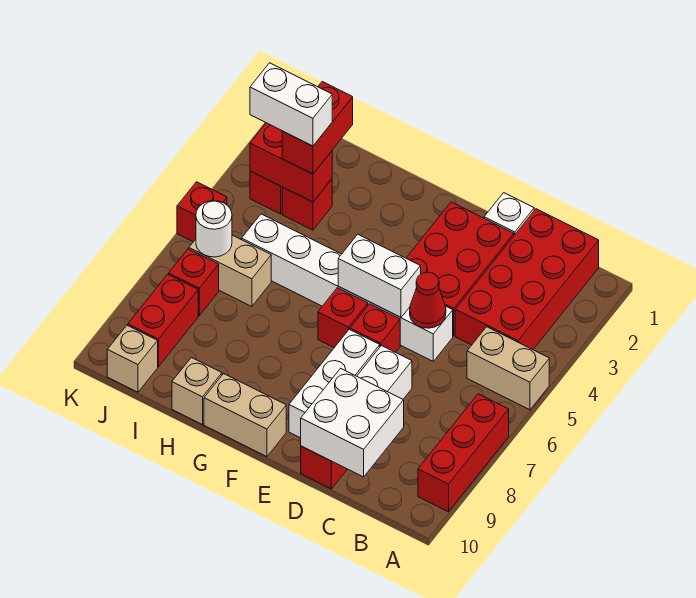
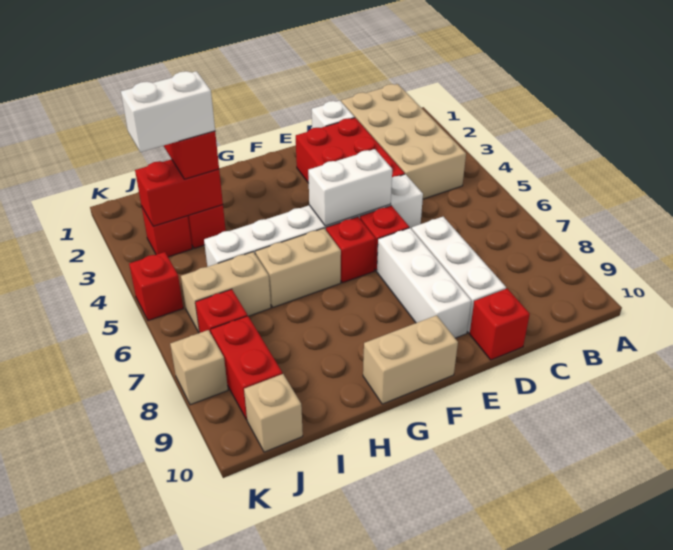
tan 1x2 brick [467,327,549,410] -> tan 1x2 brick moved to [255,228,341,307]
red 1x3 brick [418,394,509,512] -> none
red 2x4 brick [455,209,599,350] -> tan 2x4 brick [341,84,466,199]
white 2x2 brick [301,368,404,477] -> none
red 1x1 cone [410,272,446,328] -> none
tan 1x1 brick [172,358,222,425] -> tan 1x1 brick moved to [170,330,228,405]
white 1x1 round brick [196,201,232,257] -> none

